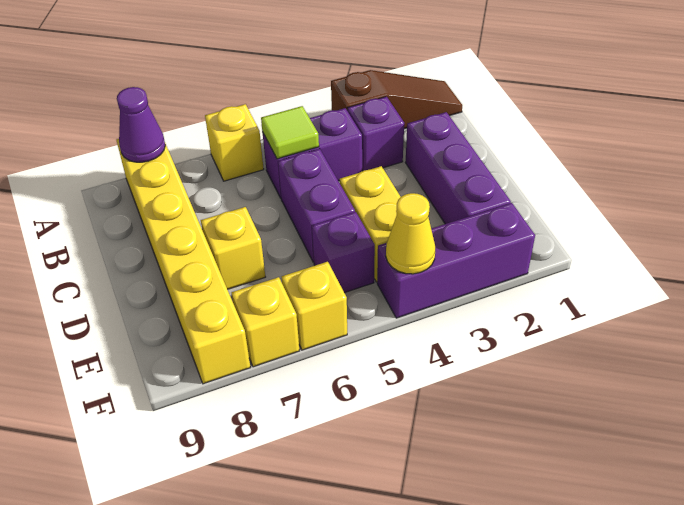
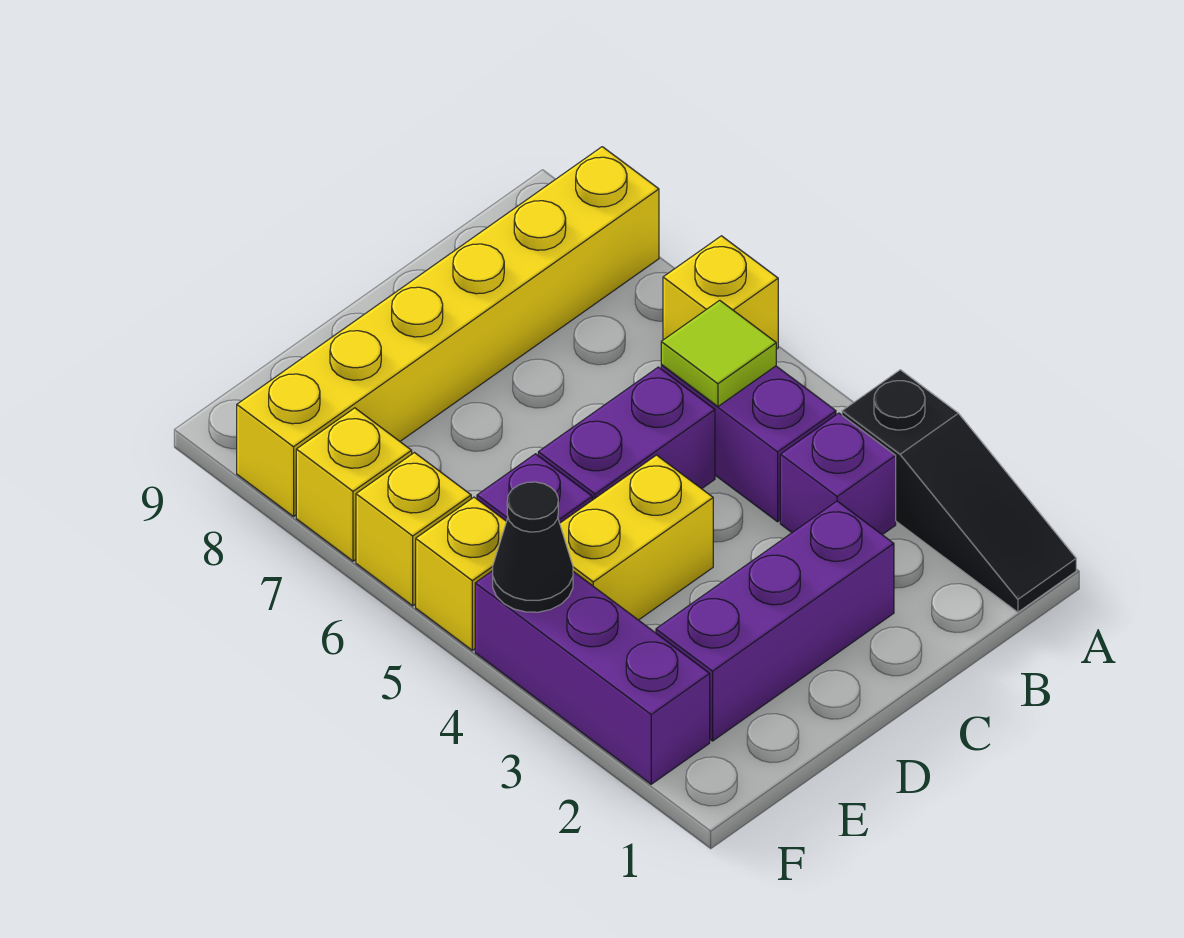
brown 1x3 slope [331,70,462,129] -> black 1x3 slope [842,370,1076,612]
purple 1x1 cone [117,87,165,162] -> none
yellow 1x1 brick [201,207,265,289] -> yellow 1x1 brick moved to [416,497,507,650]
yellow 1x1 cone [386,193,435,274] -> black 1x1 cone [493,482,573,612]

